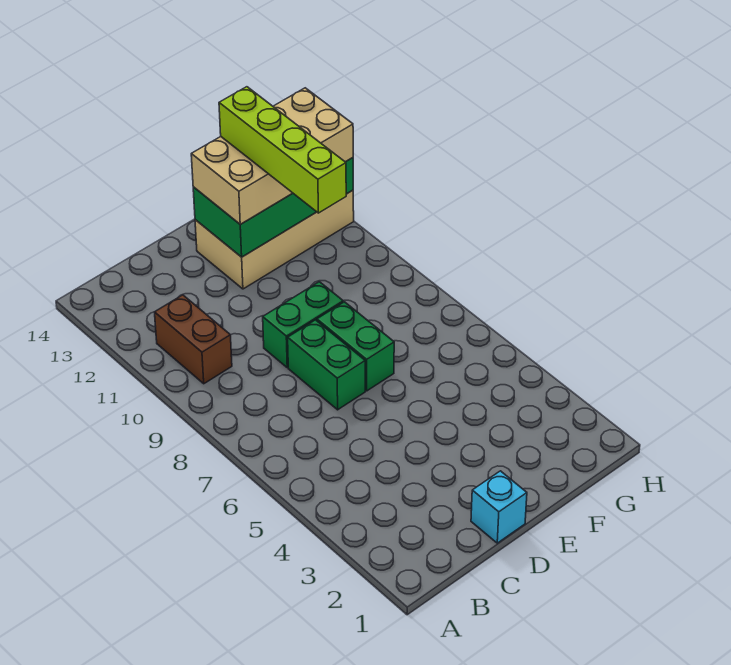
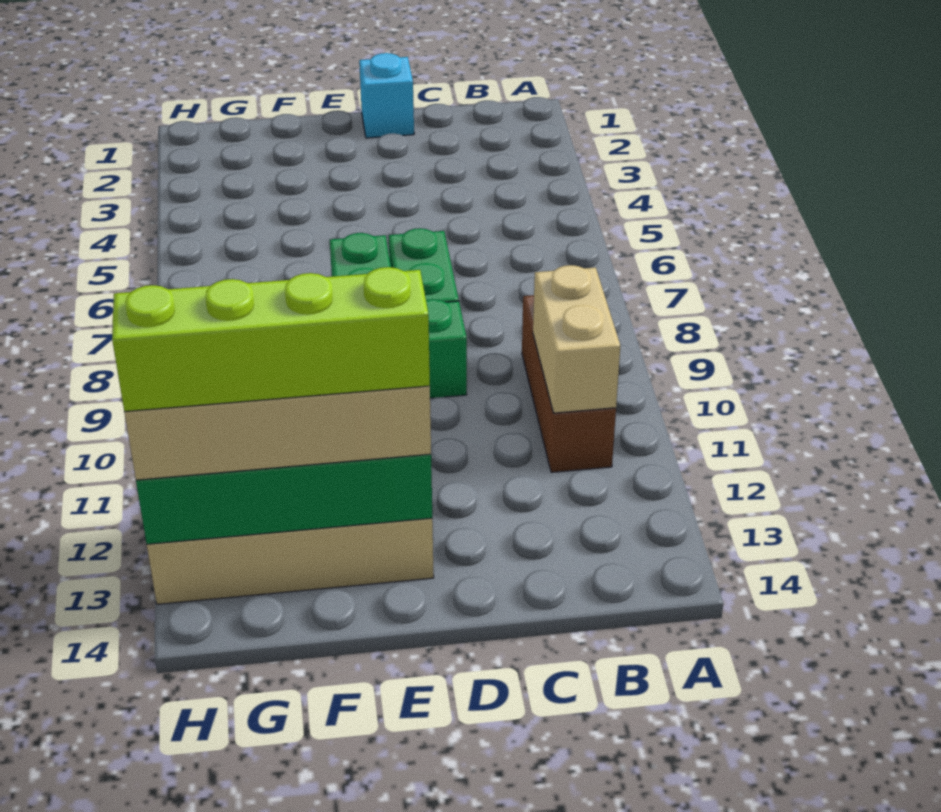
brown 1x2 brick [155,295,232,384] -> brown 1x3 brick [522,295,616,472]
none -> tan 1x2 brick [533,265,620,413]
lime 1x4 brick [219,87,346,213] -> lime 1x4 brick turned to [112,267,430,412]

